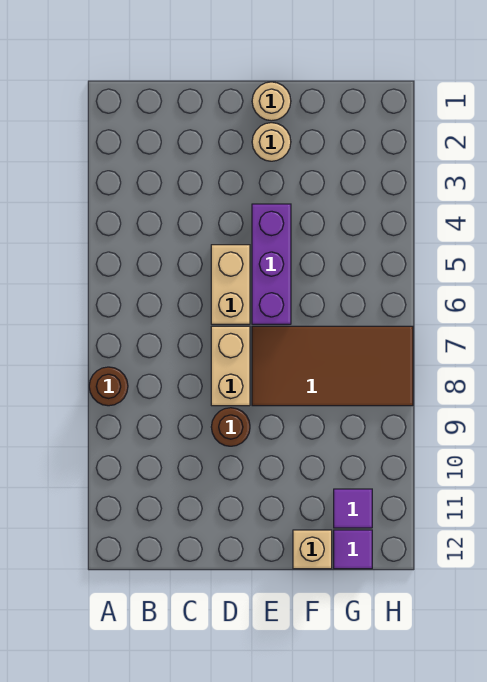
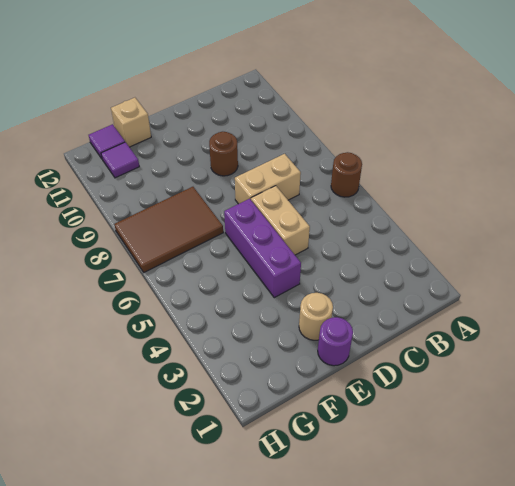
brown 1x1 round brick [89,367,128,406] -> brown 1x1 round brick moved to [331,152,362,197]
tan 1x2 brick [211,326,250,406] -> tan 1x2 brick turned to [235,154,301,204]
tan 1x1 round brick [252,82,291,121] -> purple 1x1 round brick [318,317,353,366]
brown 2x4 tile [252,326,413,406] -> brown 2x3 tile [114,187,223,272]

